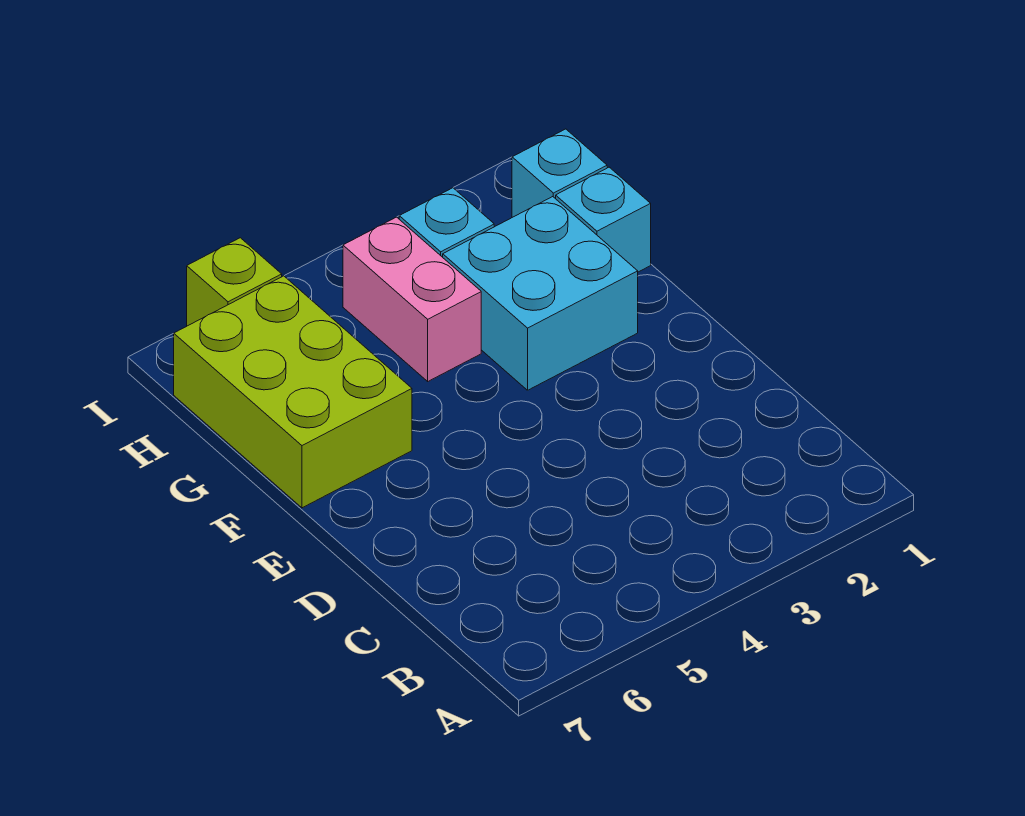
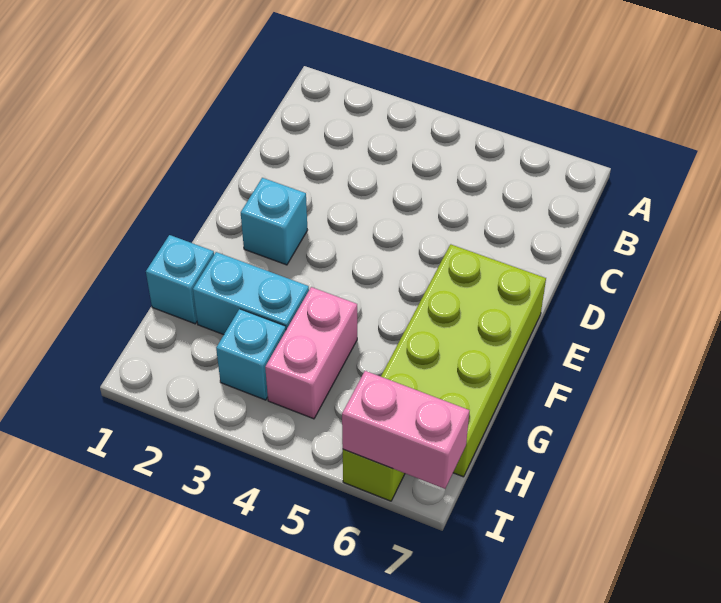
cyan 2x2 brick [443,197,638,390] -> cyan 1x2 brick [193,252,309,335]
lime 2x3 brick [174,276,412,508] -> lime 2x4 brick [381,244,546,477]
cyan 1x1 brick [512,129,607,217] -> cyan 1x1 brick moved to [241,178,307,265]
none -> pink 1x2 brick [342,371,470,489]

